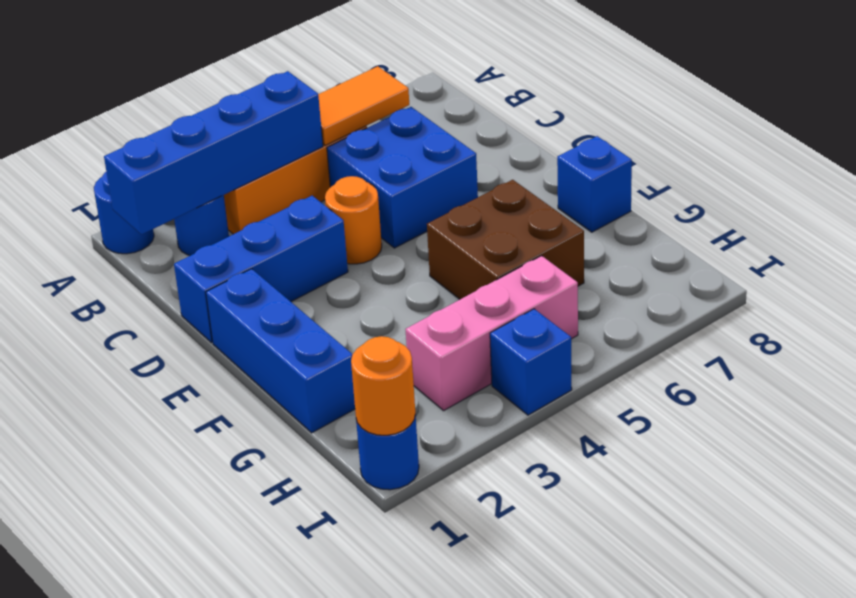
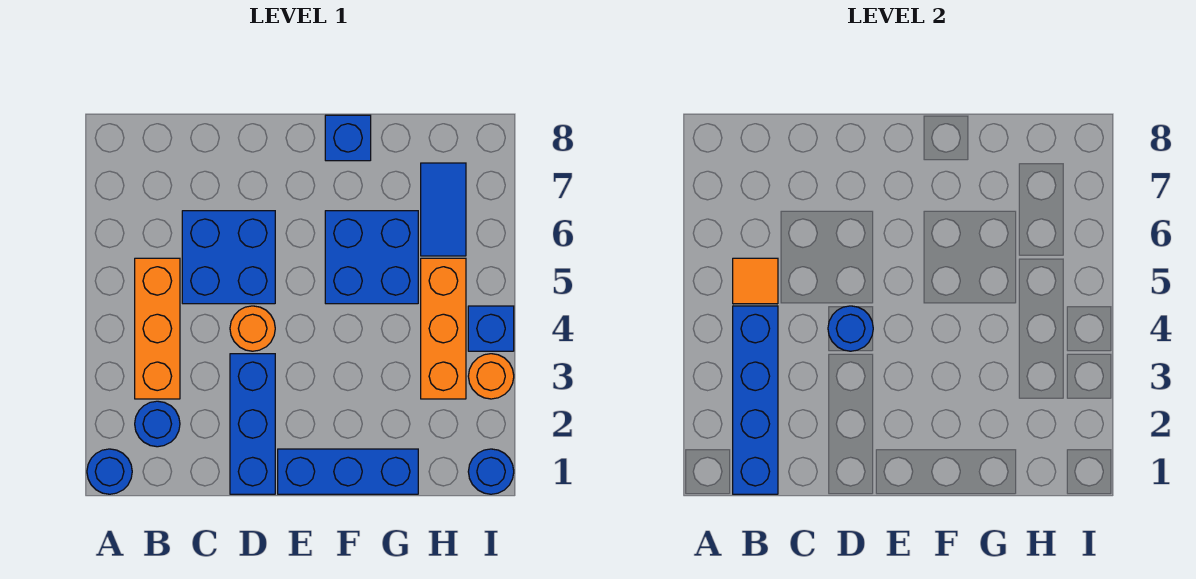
orange 1x2 tile [318,66,409,146] -> orange 1x1 tile [733,258,778,304]
none -> blue 1x1 round brick [828,306,873,351]
brown 2x2 brick [427,180,584,299] -> blue 2x2 brick [325,211,418,304]
pink 1x3 brick [405,256,578,411] -> orange 1x3 brick [421,258,466,399]
none -> blue 1x2 tile [421,163,466,256]
orange 1x1 round brick [351,336,415,435] -> orange 1x1 round brick moved to [468,354,514,399]

